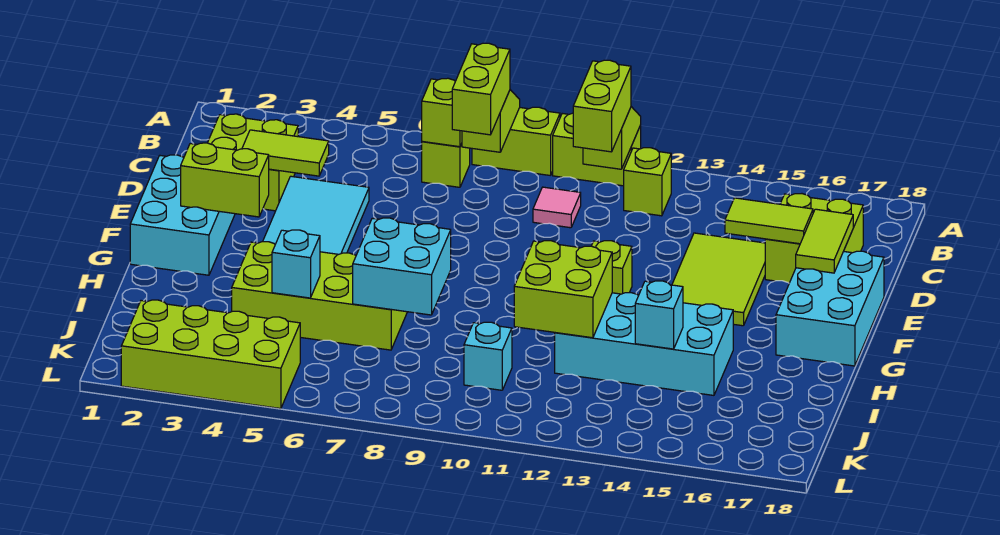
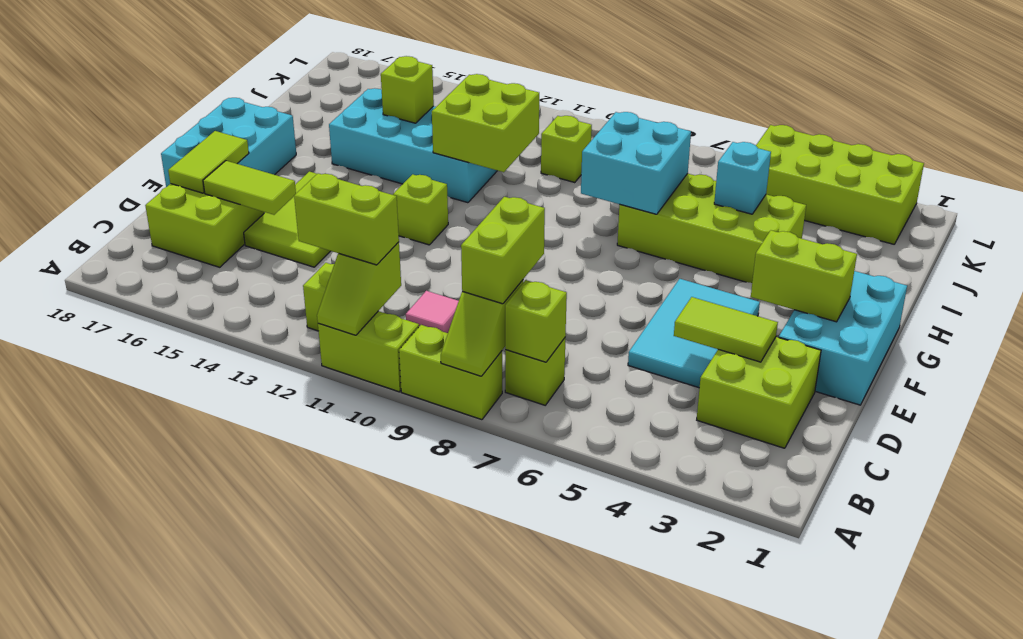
lime 1x2 brick [573,60,631,152] -> lime 1x2 brick turned to [294,173,399,265]
cyan 1x1 brick [635,281,683,349] -> lime 1x1 brick [381,56,434,123]
cyan 1x1 brick [464,322,512,390] -> lime 1x1 brick [541,116,592,183]

